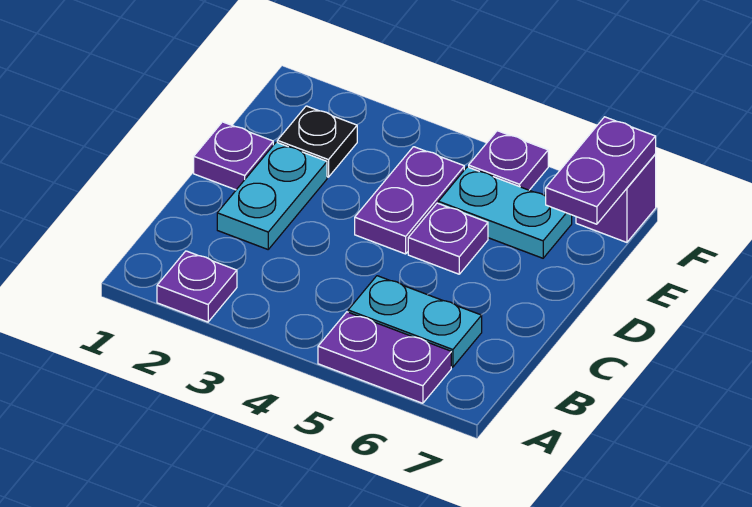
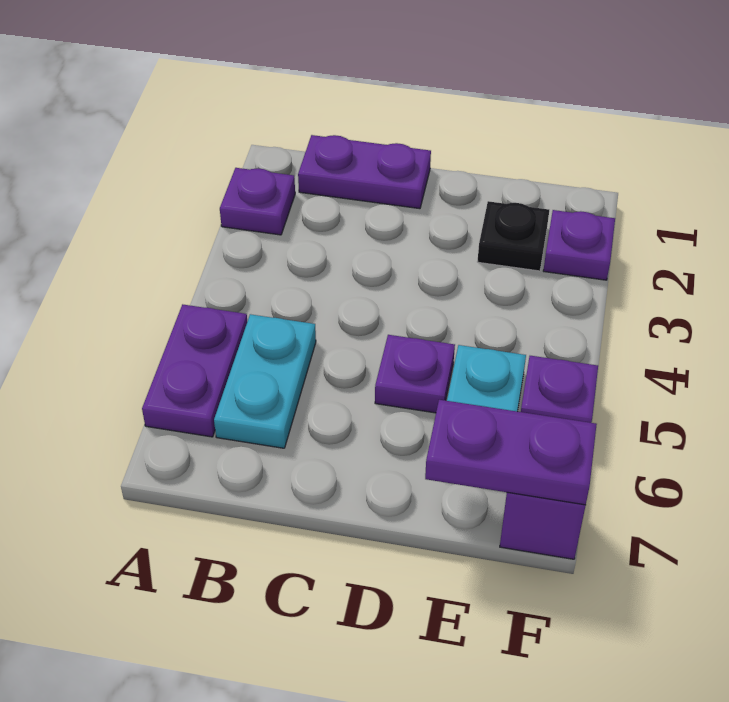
cyan 1x2 plate [217,142,327,249] -> none
purple 1x1 plate [194,122,273,190] -> purple 1x1 plate moved to [543,210,615,280]
purple 1x2 plate [355,147,464,254] -> purple 1x2 plate moved to [298,135,431,209]

